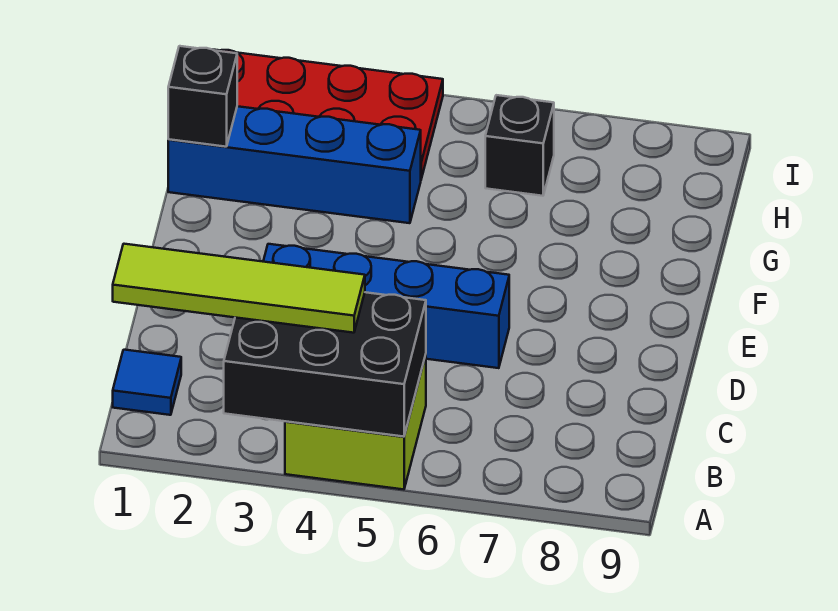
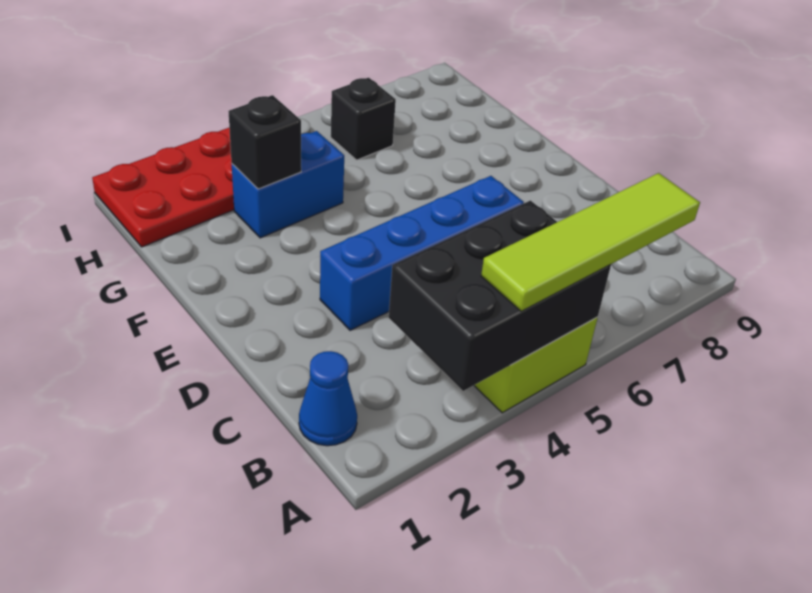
blue 1x1 tile [113,350,181,415] -> blue 1x1 cone [299,351,357,446]
lime 1x4 tile [113,244,365,333] -> lime 1x4 tile moved to [481,173,700,311]
blue 1x4 brick [168,106,421,223] -> blue 1x2 brick [232,131,344,238]
black 1x1 brick [168,46,237,147] -> black 1x1 brick moved to [228,95,301,189]

